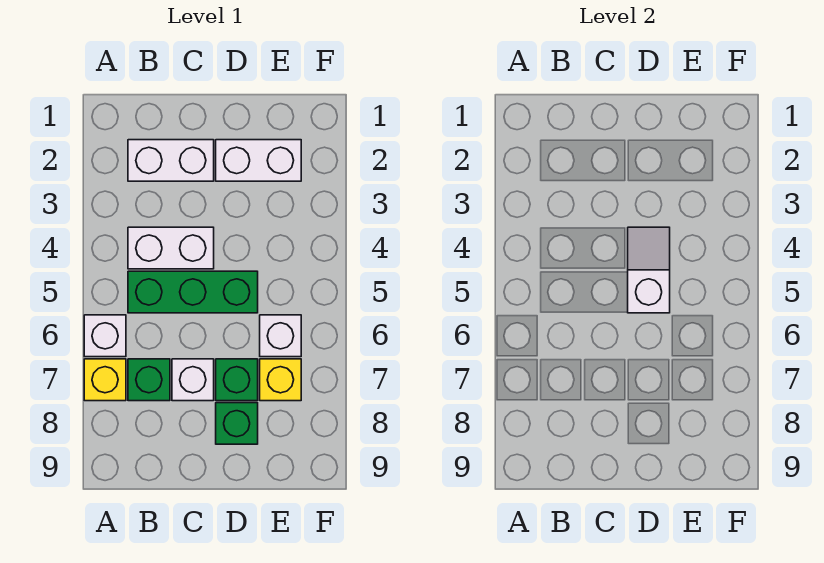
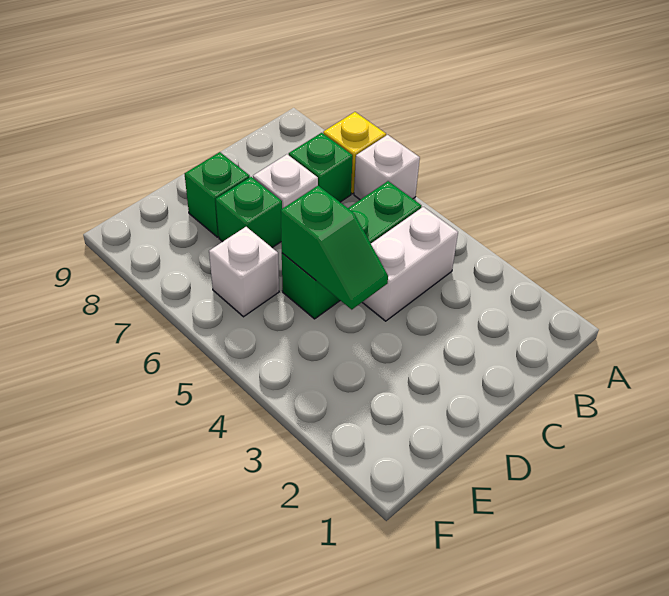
white 1x2 brick [128,140,214,181] -> none
white 1x2 brick [216,140,301,181] -> none
white 1x2 slope [628,227,670,313] -> green 1x2 slope [281,186,388,309]
yellow 1x1 brick [260,359,301,401] -> none

